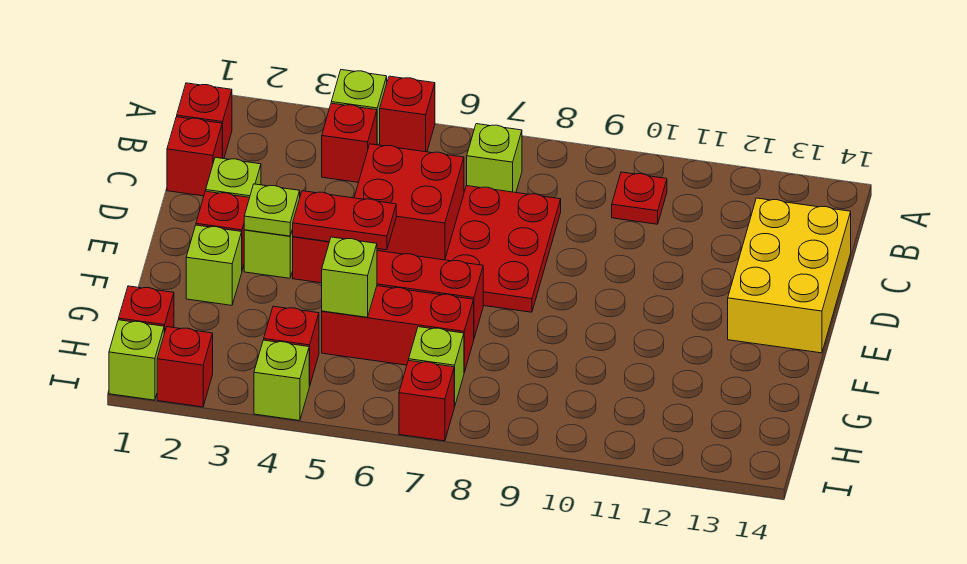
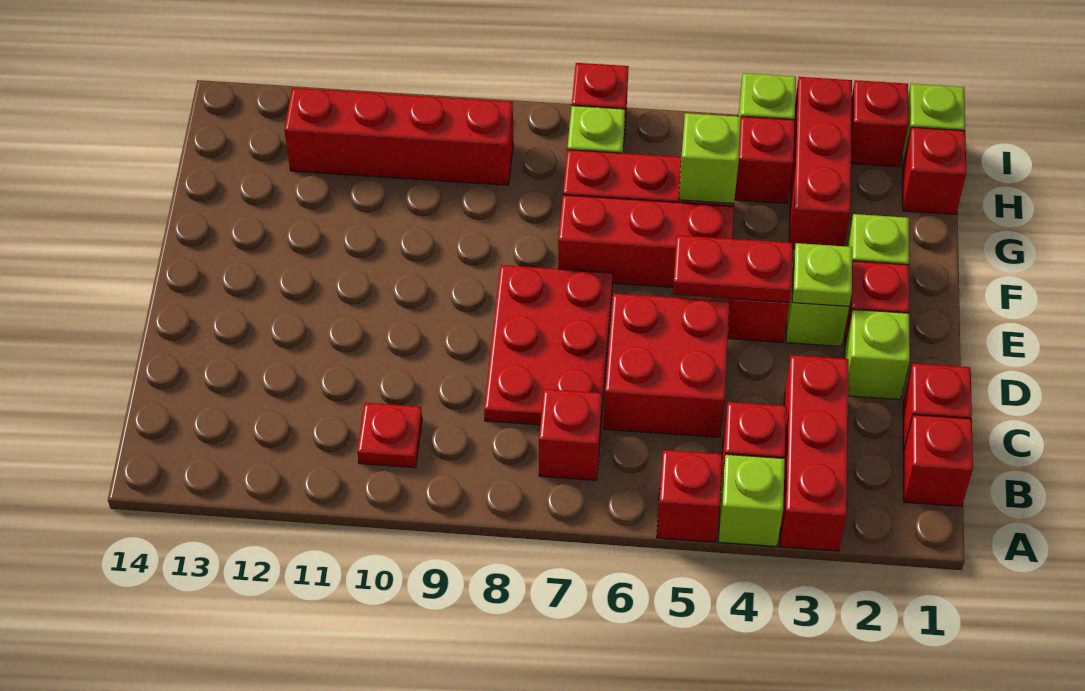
none -> red 1x3 brick [780,355,849,551]
lime 1x1 brick [467,124,522,193] -> red 1x1 brick [539,389,602,480]
yellow 2x3 brick [728,198,851,353] -> none
none -> red 1x3 brick [789,77,852,249]
none -> red 1x4 brick [284,88,513,185]

